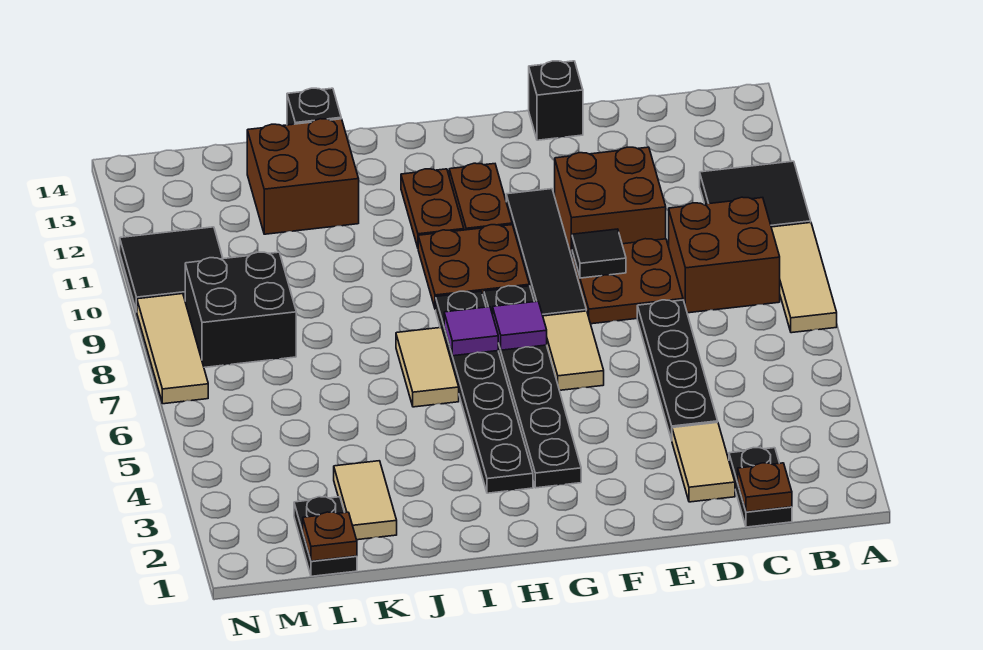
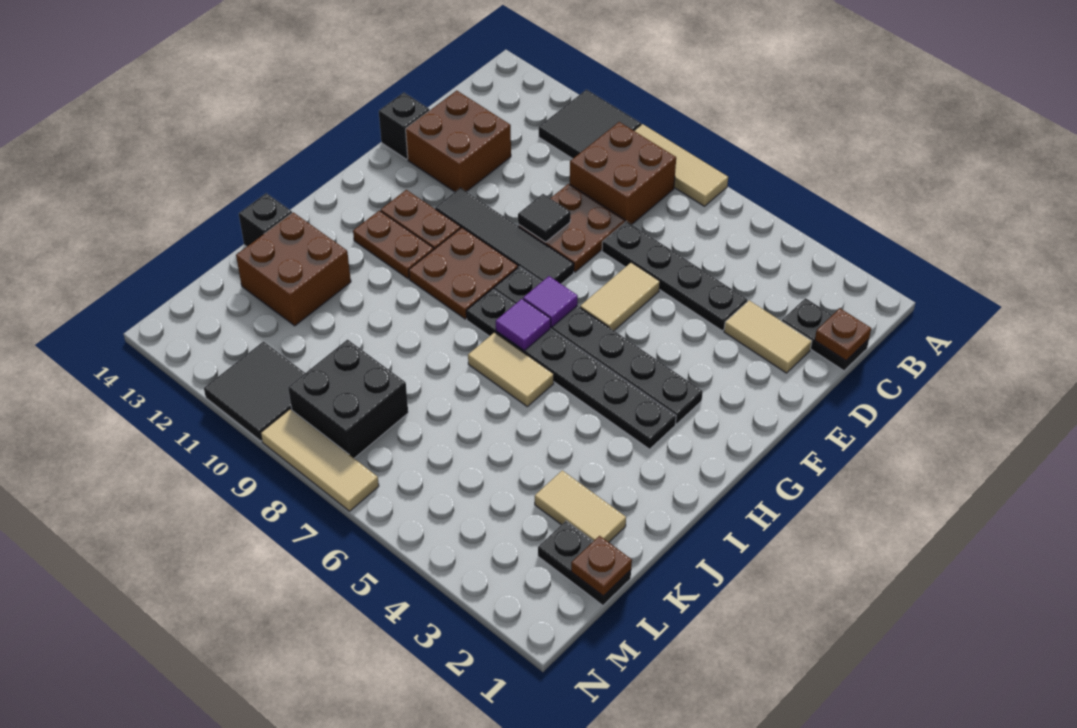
brown 2x2 brick [555,147,666,257] -> brown 2x2 brick moved to [406,91,511,192]
tan 1x2 tile [543,311,604,390] -> tan 1x2 tile turned to [580,262,660,331]

